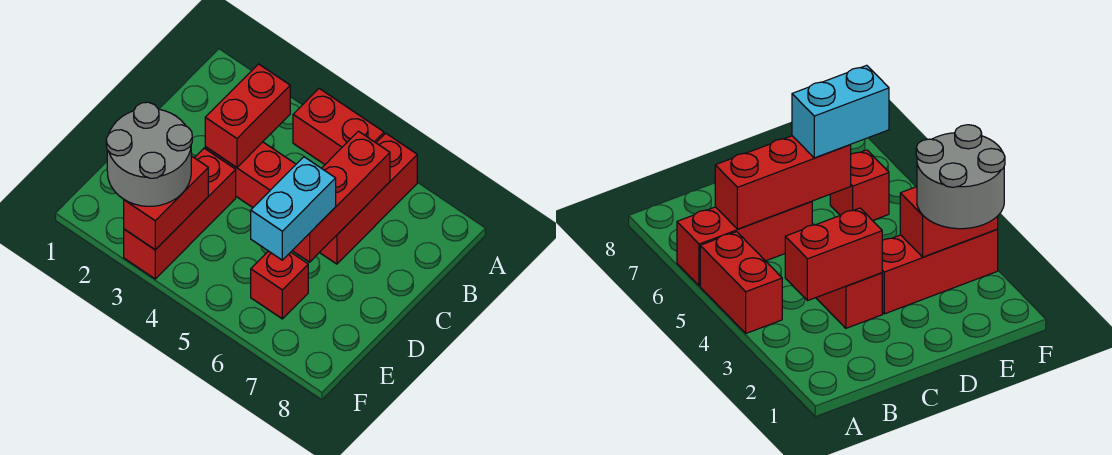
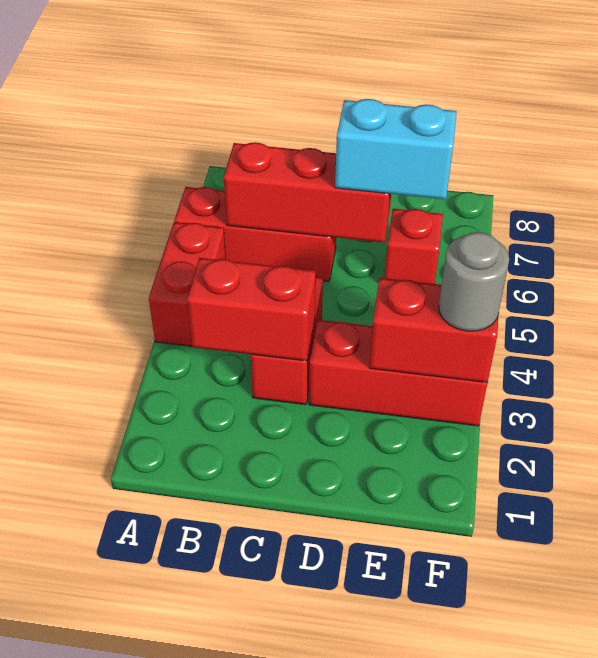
grey 2x2 round brick [106,102,192,206] -> grey 1x1 round brick [439,232,509,331]

